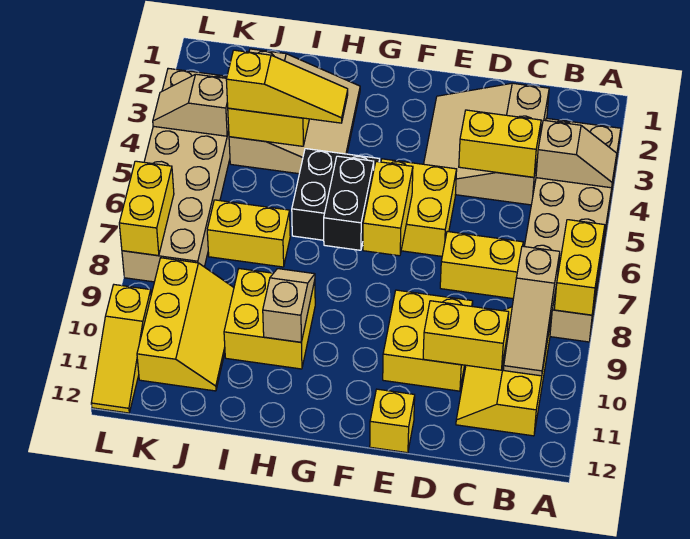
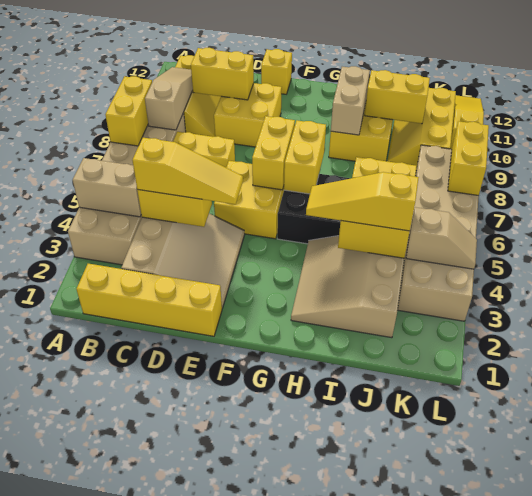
tan 1x2 slope [536,120,617,188] -> tan 1x2 brick [73,158,141,217]
none -> yellow 1x4 brick [76,264,222,336]
none -> yellow 1x3 slope [132,137,243,204]
black 1x2 brick [324,156,374,250] -> yellow 1x2 brick [284,120,326,194]
tan 1x2 slope [263,269,315,342] -> tan 1x2 brick [331,66,370,135]
none -> yellow 1x2 brick [365,70,430,124]

